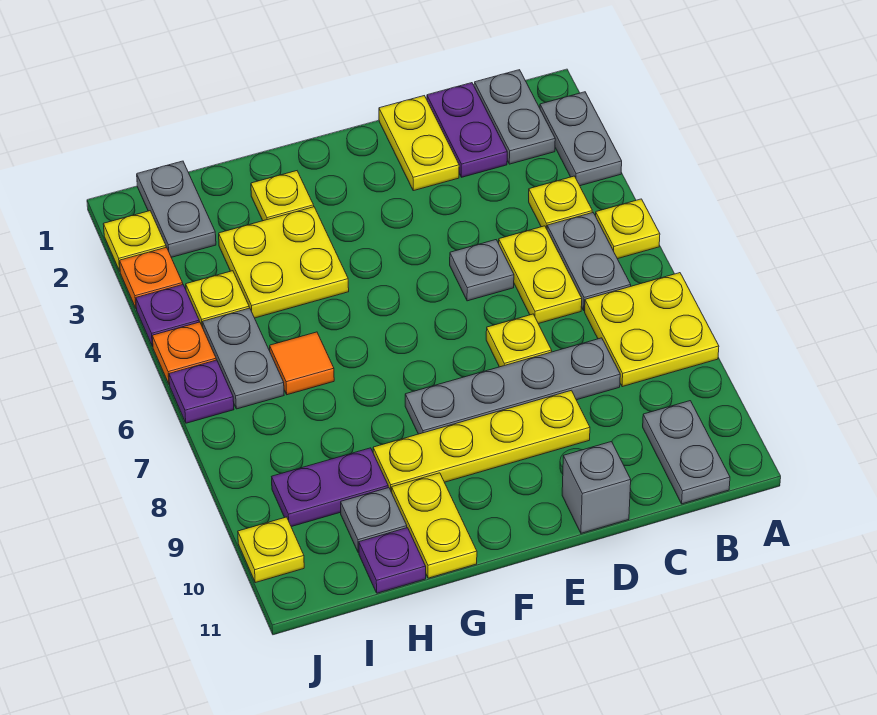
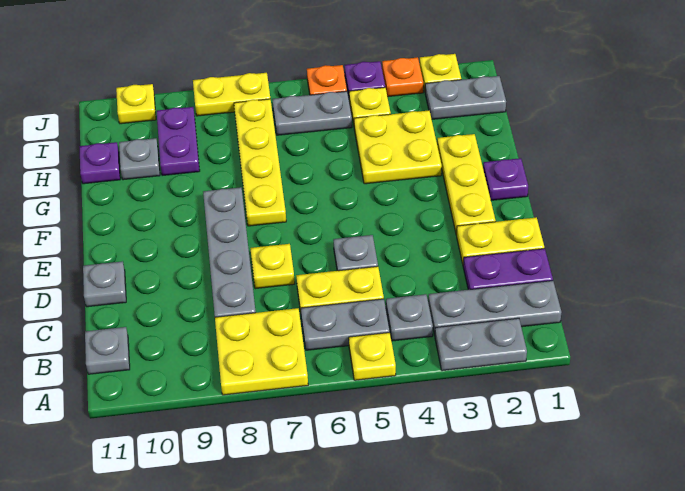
grey 1x2 plate [474,70,555,164] -> grey 1x3 plate [428,281,562,335]
yellow 1x1 plate [529,176,592,229] -> grey 1x1 plate [386,294,433,341]
grey 1x2 plate [643,401,730,504] -> grey 1x1 plate [85,327,130,374]
yellow 1x4 plate [373,390,590,492] -> yellow 1x4 plate moved to [234,99,286,226]
grey 1x1 brick [562,442,631,533] -> grey 1x1 plate [83,261,126,307]
yellow 1x1 plate [251,171,314,221] -> yellow 1x3 plate [437,134,496,235]
yellow 1x2 plate [392,473,477,578] -> yellow 1x2 plate moved to [193,73,270,116]
orange 1x1 tile [270,332,334,395] -> none
purple 1x1 plate [169,360,234,423] -> purple 1x1 plate moved to [483,158,528,200]

